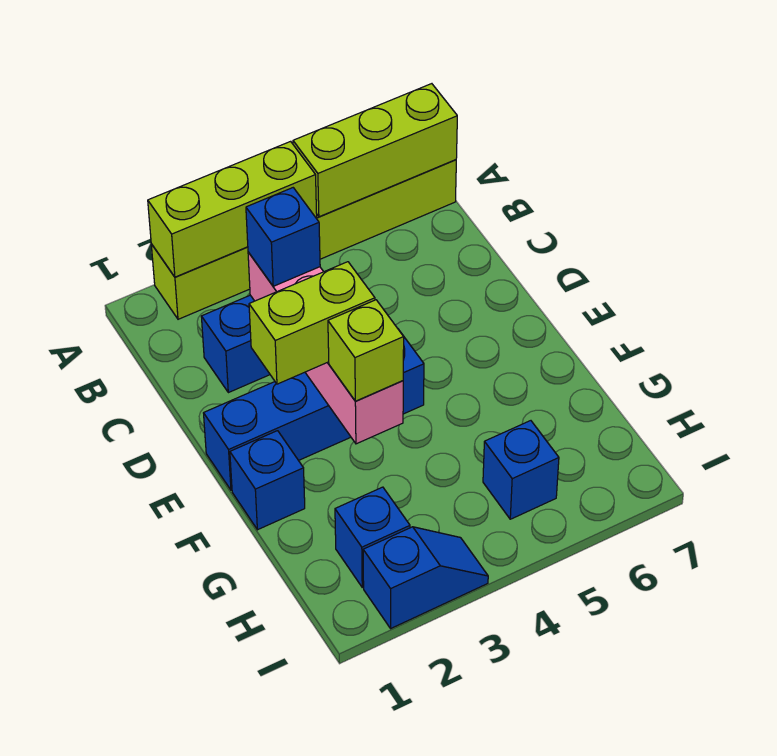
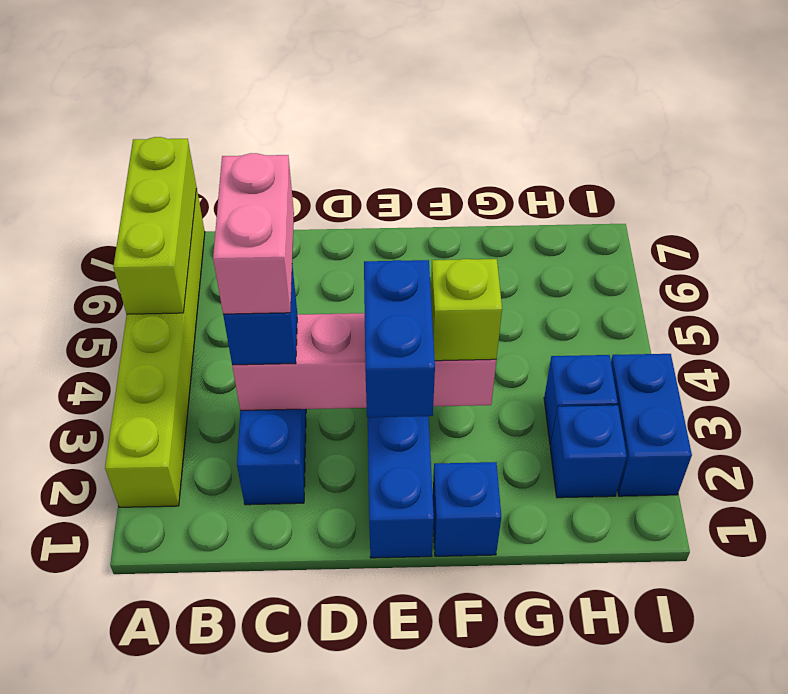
lime 1x3 brick [148,141,317,277] -> none
none -> pink 1x2 brick [213,153,294,314]
lime 1x2 brick [249,262,375,384] -> blue 1x2 brick [364,260,435,417]
blue 1x1 brick [483,421,559,519] -> blue 1x1 brick moved to [544,355,618,445]
blue 1x2 slope [363,527,488,628] -> blue 1x2 brick [611,354,692,496]

